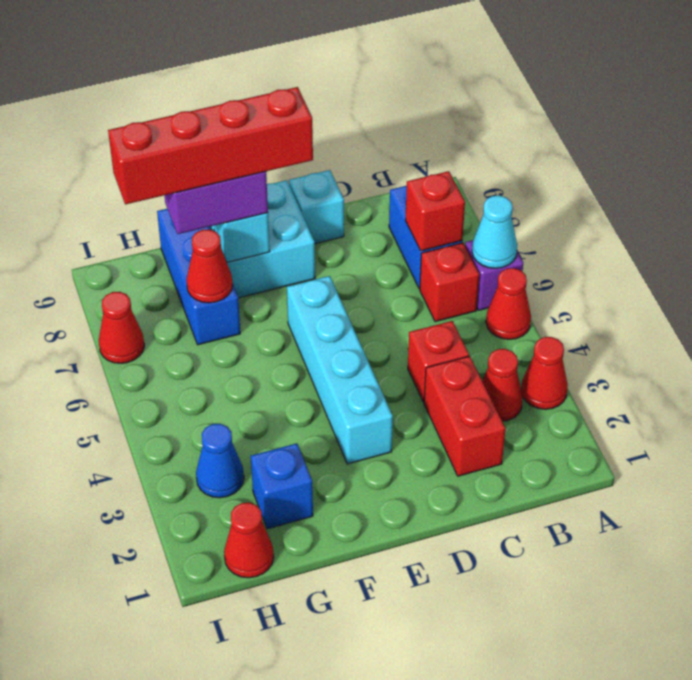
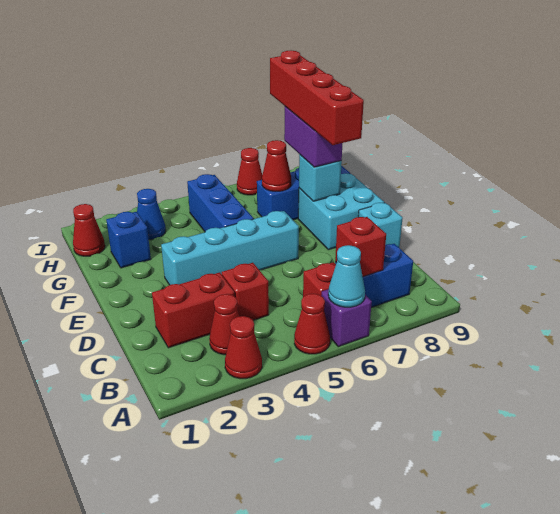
none -> blue 1x3 brick [187,174,254,232]

